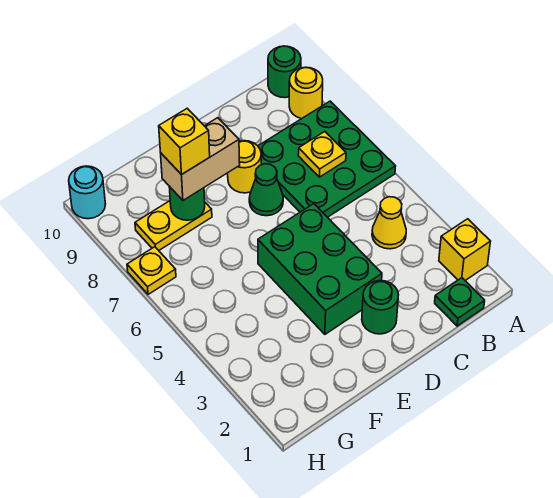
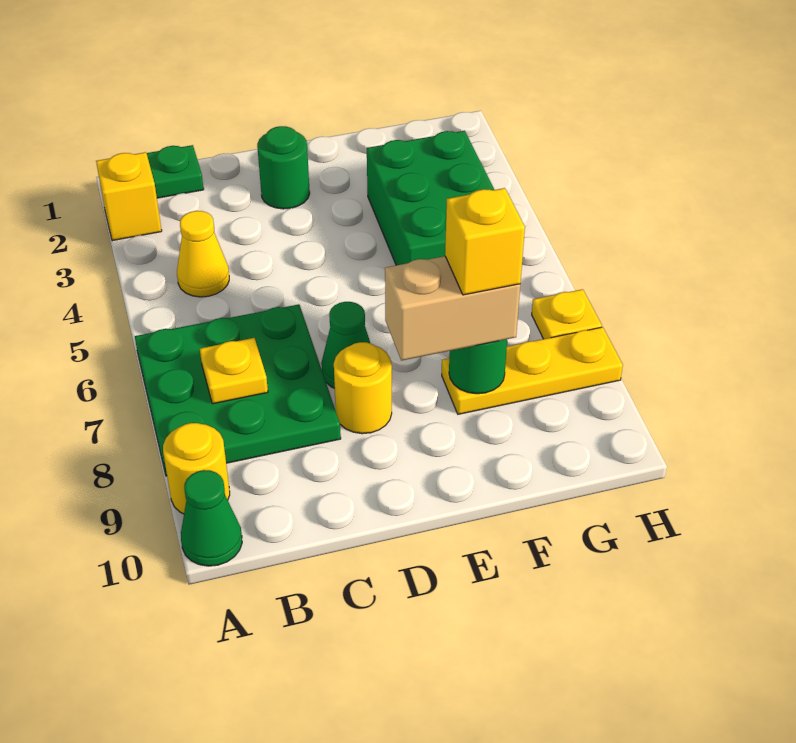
green 1x1 round brick [268,46,301,98] -> green 1x1 cone [181,470,242,566]
green 2x3 brick [258,204,382,334] -> green 2x3 brick moved to [367,131,494,265]
yellow 1x2 plate [135,201,212,250] -> yellow 1x3 plate [442,327,623,414]
cyan 1x1 round brick [69,166,106,219] -> none

